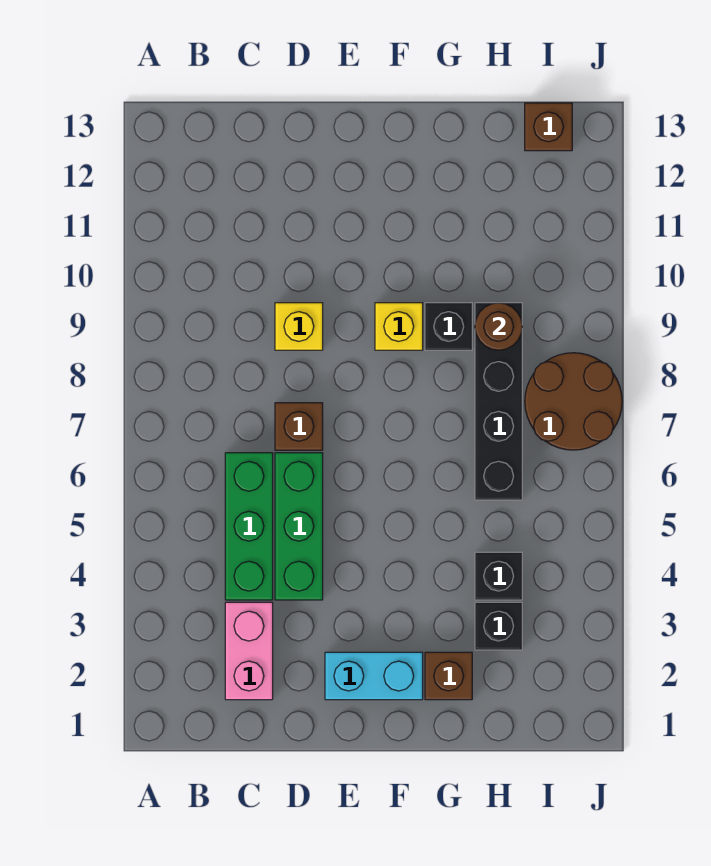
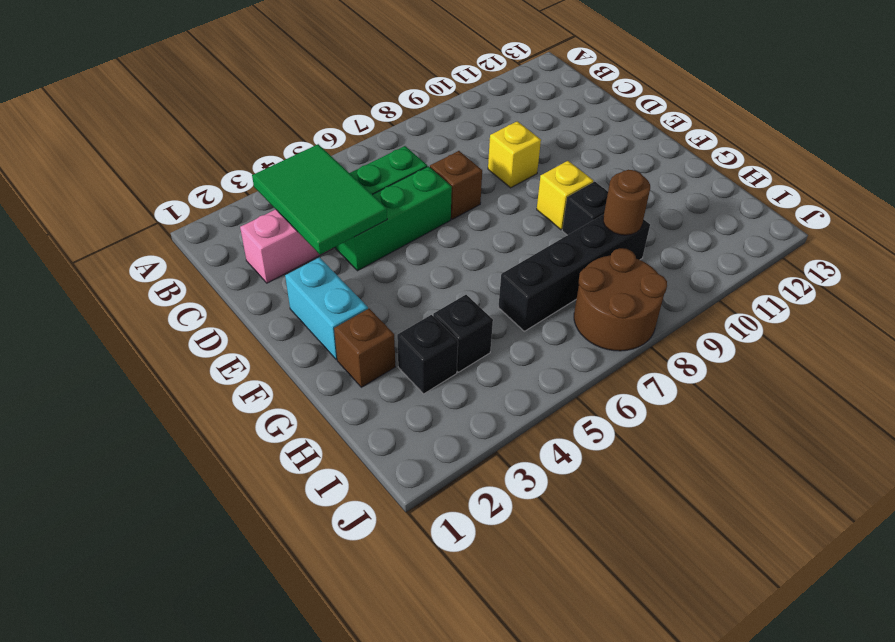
none -> green 2x3 tile [252,144,387,255]
brown 1x1 brick [525,103,572,151] -> none

